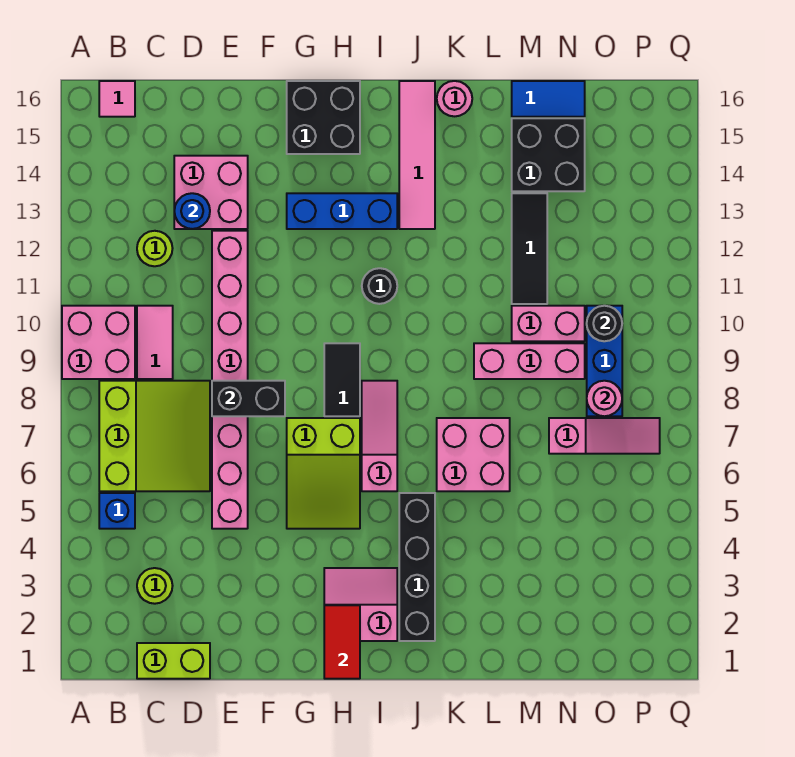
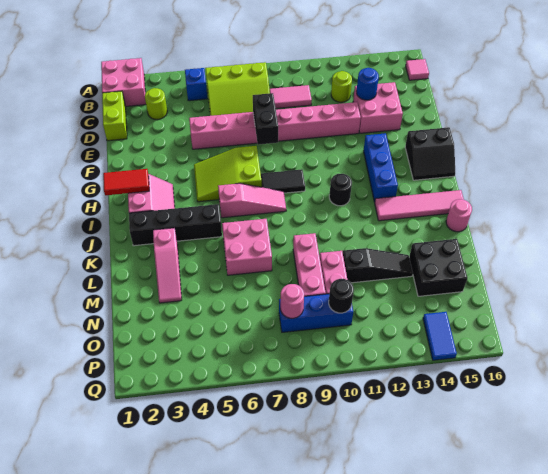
pink 2x2 brick [62,306,135,379] -> pink 2x2 brick moved to [101,58,146,106]
black 2x2 brick [287,81,360,154] -> black 2x2 slope [405,127,455,180]
black 1x3 tile [512,193,547,304] -> black 1x3 slope [343,248,413,283]
blue 1x2 tile [512,81,585,117] -> blue 1x2 tile moved to [423,312,457,360]
pink 1x3 slope [549,418,660,454] -> pink 1x3 slope moved to [153,228,182,303]

